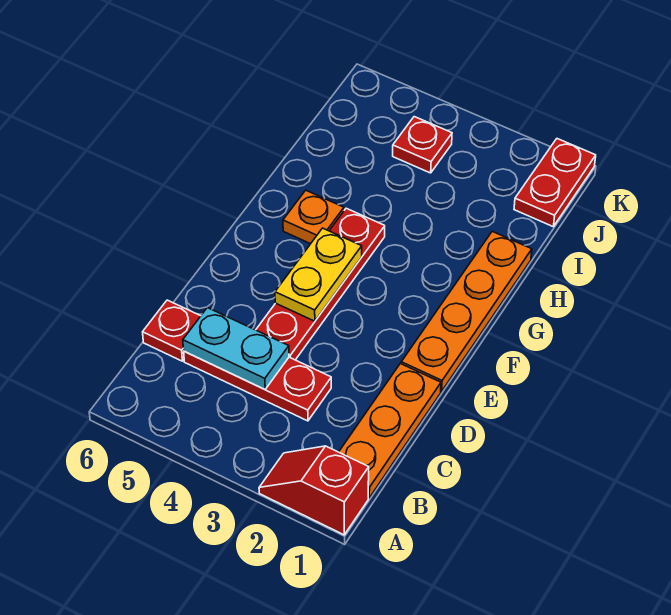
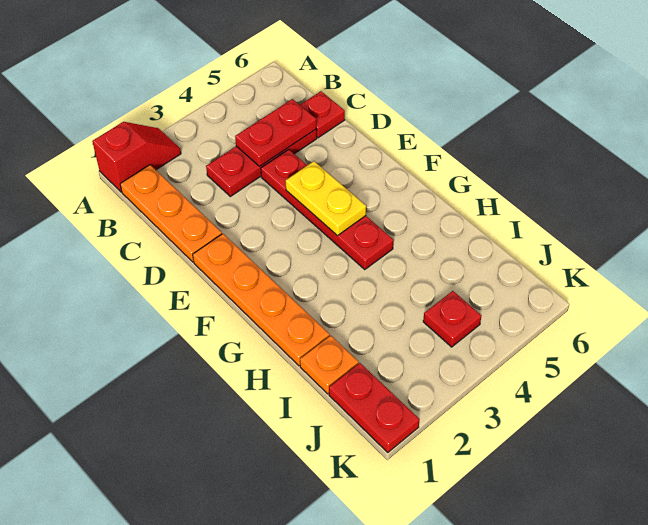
cyan 1x2 plate [183,308,289,389] -> red 1x2 plate [235,99,316,166]
orange 1x1 plate [283,190,344,244] -> orange 1x1 plate moved to [300,336,359,394]

